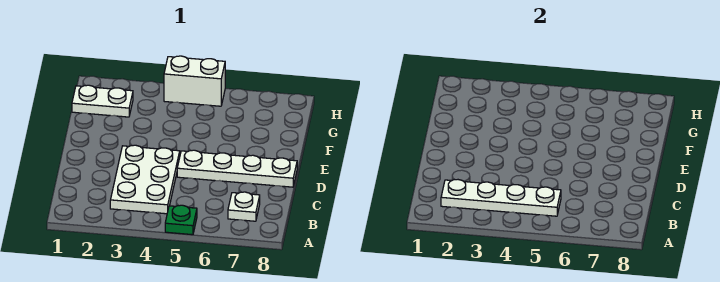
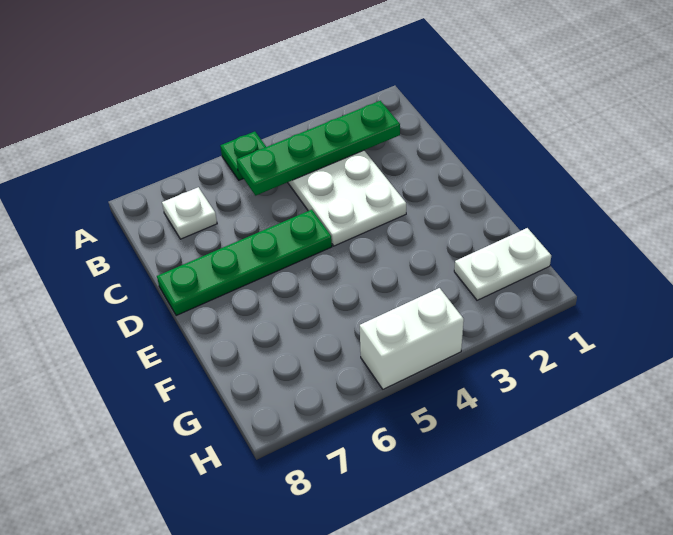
white 1x4 plate [441,180,561,216] -> green 1x4 plate [237,101,400,196]
white 1x4 plate [177,150,297,187] -> green 1x4 plate [157,210,332,316]

